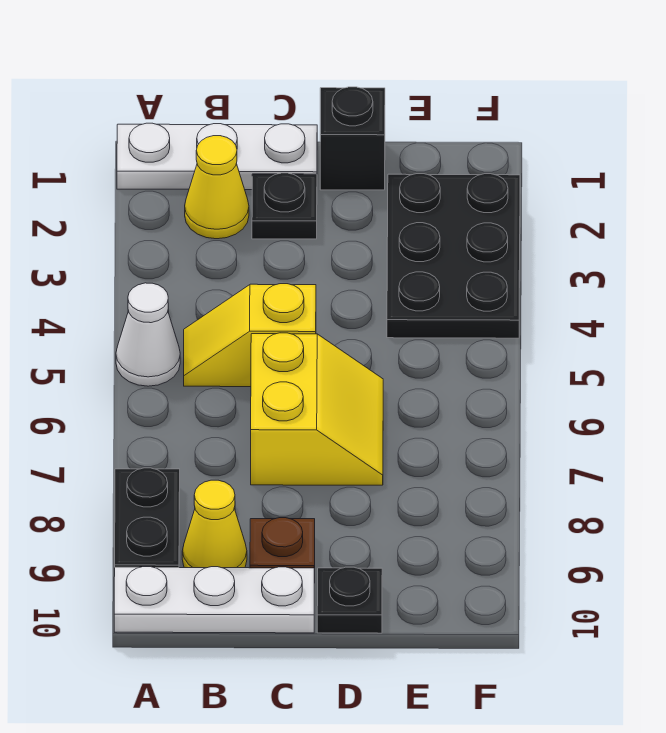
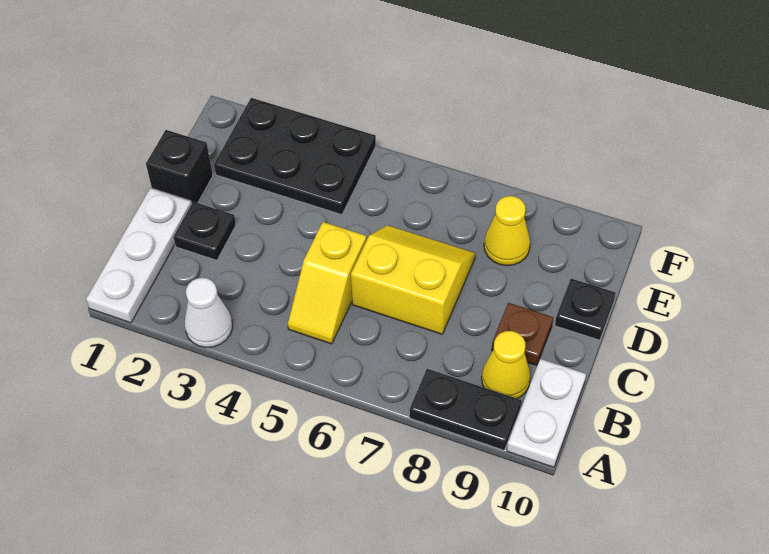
white 1x1 cone [116,283,180,386] -> white 1x1 cone moved to [185,278,232,348]
white 1x3 plate [114,567,314,633] -> white 1x2 plate [507,359,586,467]
yellow 1x1 cone [185,136,249,239] -> yellow 1x1 cone moved to [484,196,530,266]

